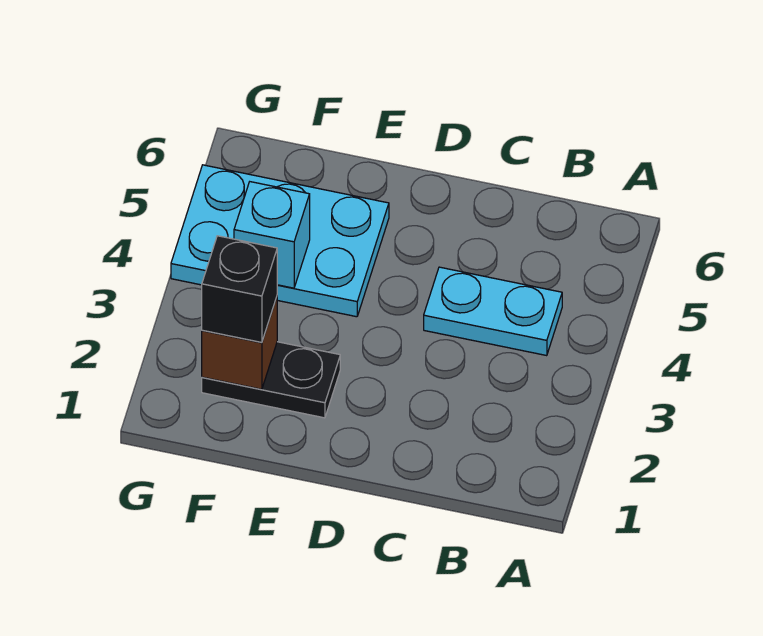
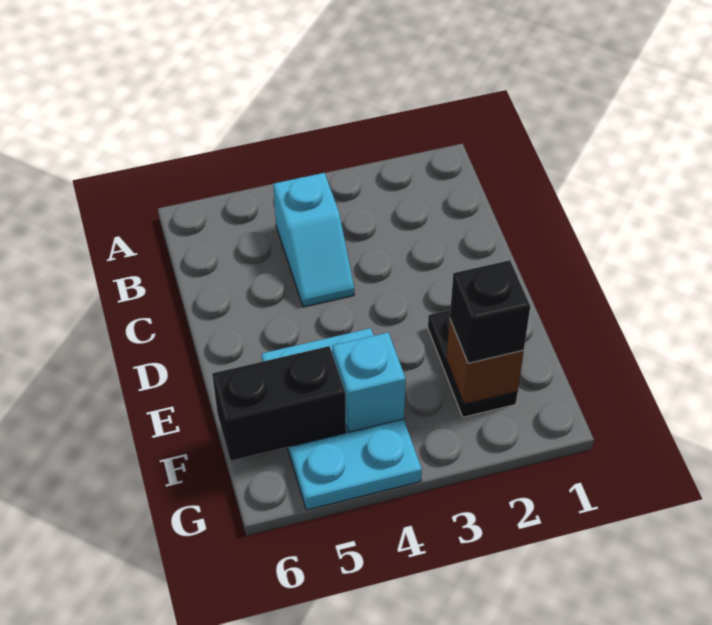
cyan 1x2 plate [424,267,562,356] -> cyan 1x2 slope [273,173,354,307]
none -> black 1x2 brick [212,346,346,461]

